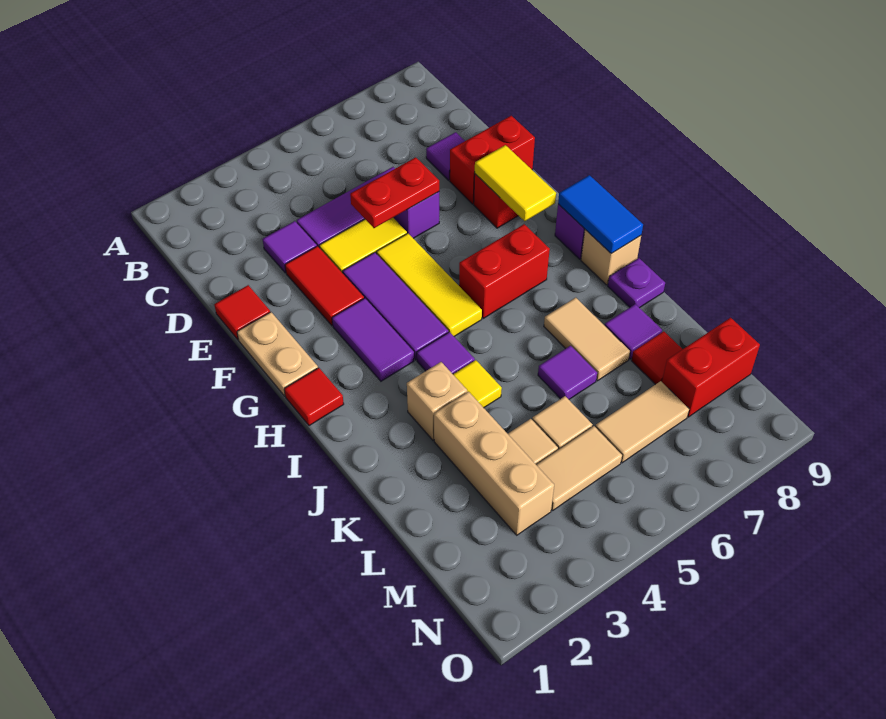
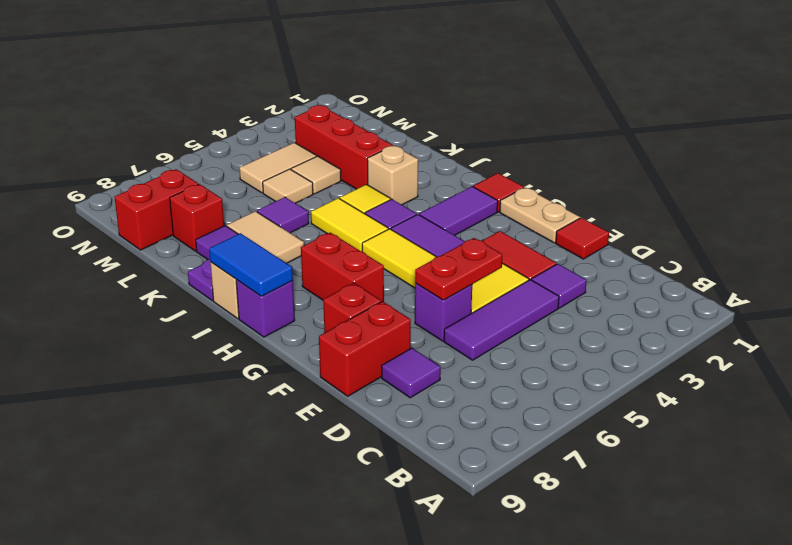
yellow 1x2 tile [475,145,556,221] -> yellow 1x2 tile moved to [311,198,388,252]
purple 1x2 tile [332,298,414,381] -> purple 1x2 tile turned to [419,187,498,235]
red 1x2 brick [459,224,550,318] -> red 1x2 brick turned to [301,233,384,302]
tan 1x3 brick [434,392,554,535] -> red 1x3 brick [295,105,393,189]
red 1x1 tile [631,331,682,385] -> red 1x1 brick [170,184,224,251]
tan 1x2 tile [595,381,689,463] -> none

